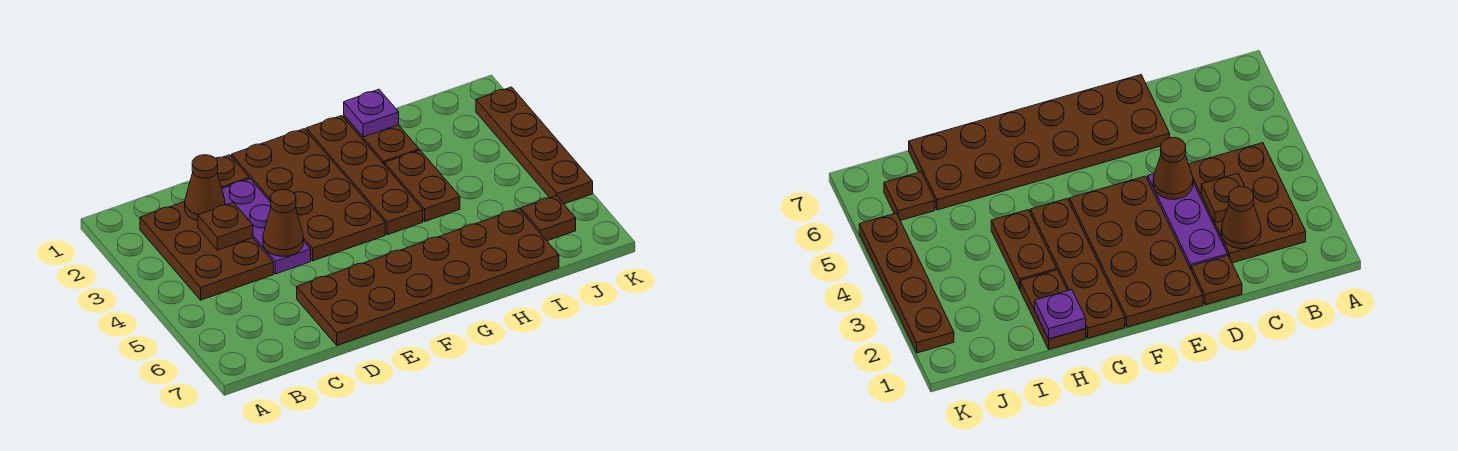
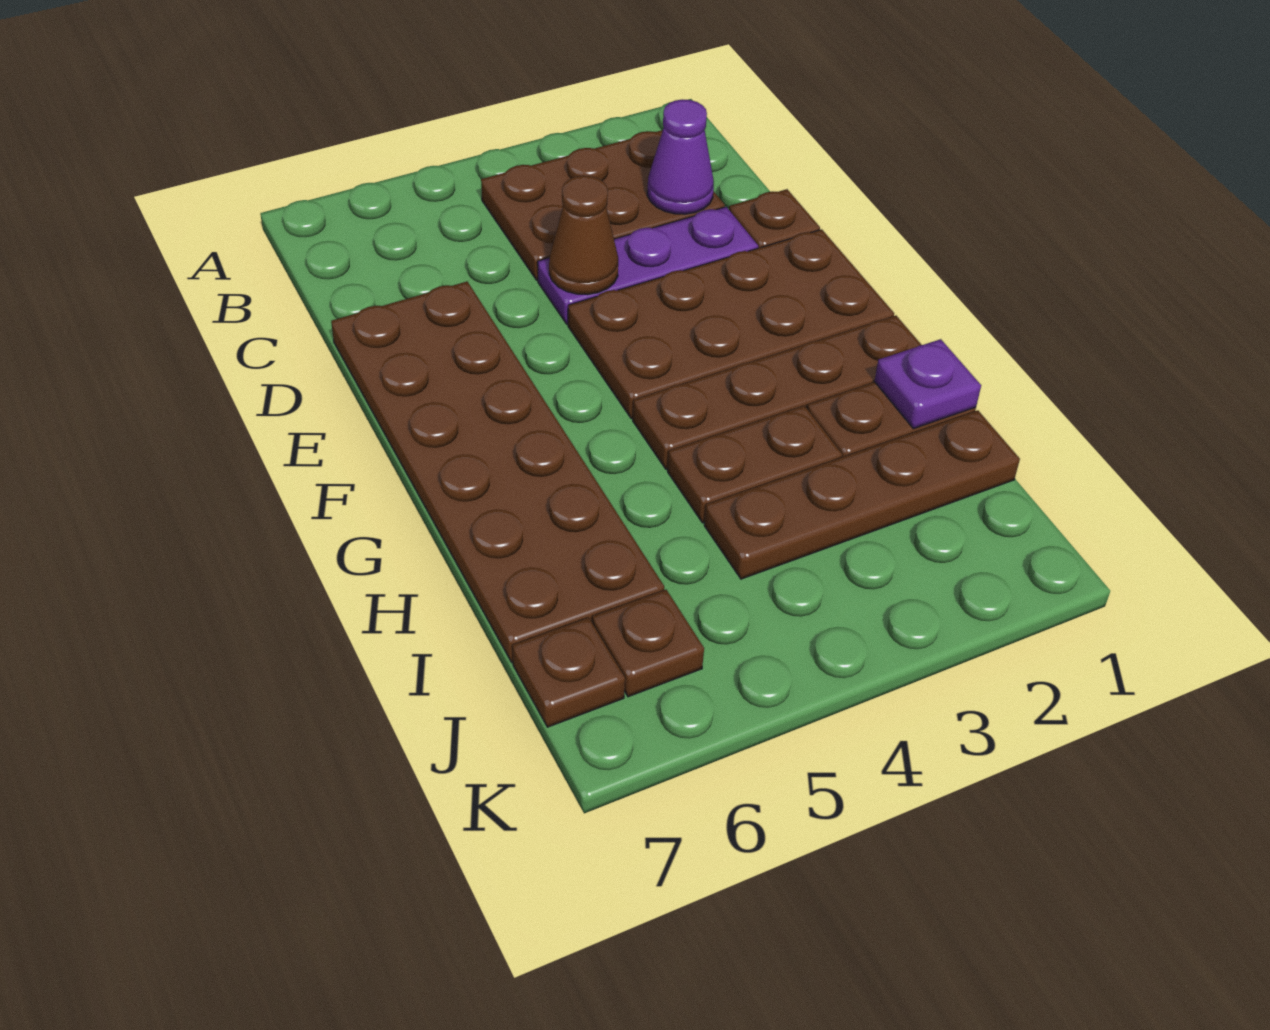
brown 1x1 cone [185,155,225,221] -> purple 1x1 cone [647,99,714,214]
brown 1x1 plate [198,202,253,250] -> brown 1x1 plate moved to [513,618,625,727]
brown 1x4 plate [476,87,593,204] -> brown 1x4 plate moved to [704,410,1020,579]

